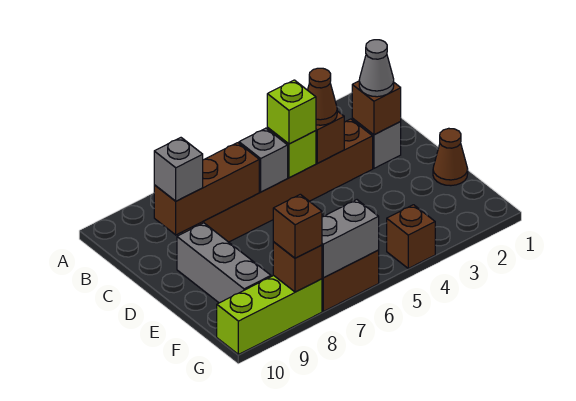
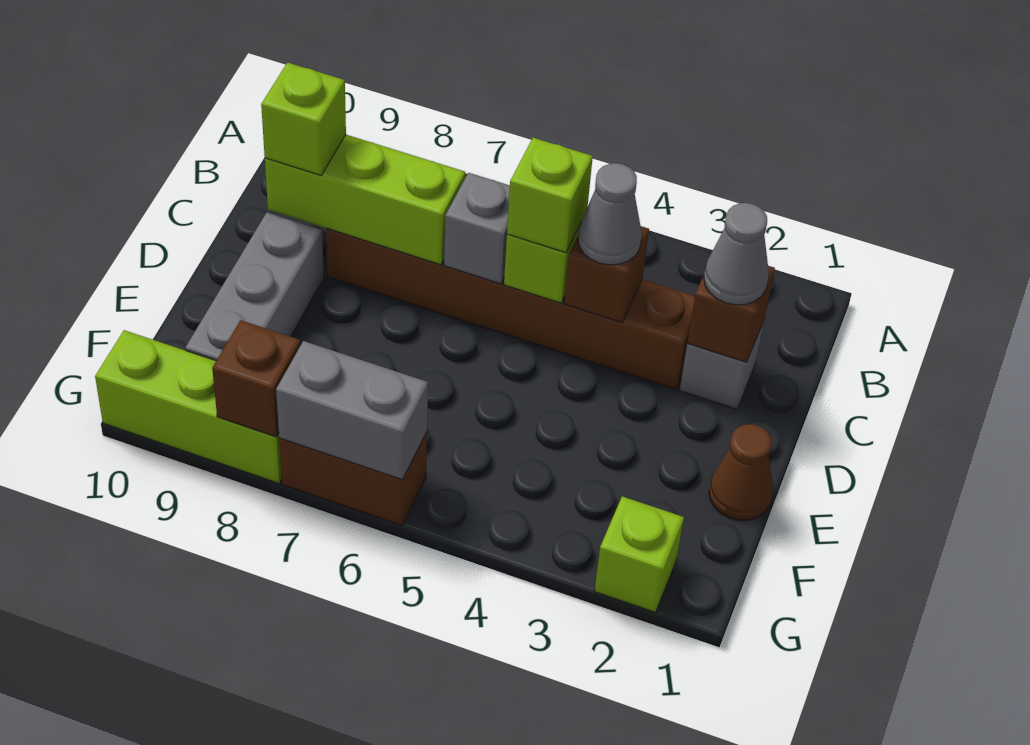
brown 1x1 cone [308,68,337,125] -> grey 1x1 cone [578,163,642,265]
brown 1x3 brick [154,143,259,235] -> lime 1x3 brick [265,135,465,265]
grey 1x1 brick [154,138,203,201] -> lime 1x1 brick [261,63,346,175]
none -> lime 1x1 brick [594,496,684,613]
brown 1x1 brick [387,205,435,268] -> none
brown 1x1 brick [273,194,322,258] -> none

